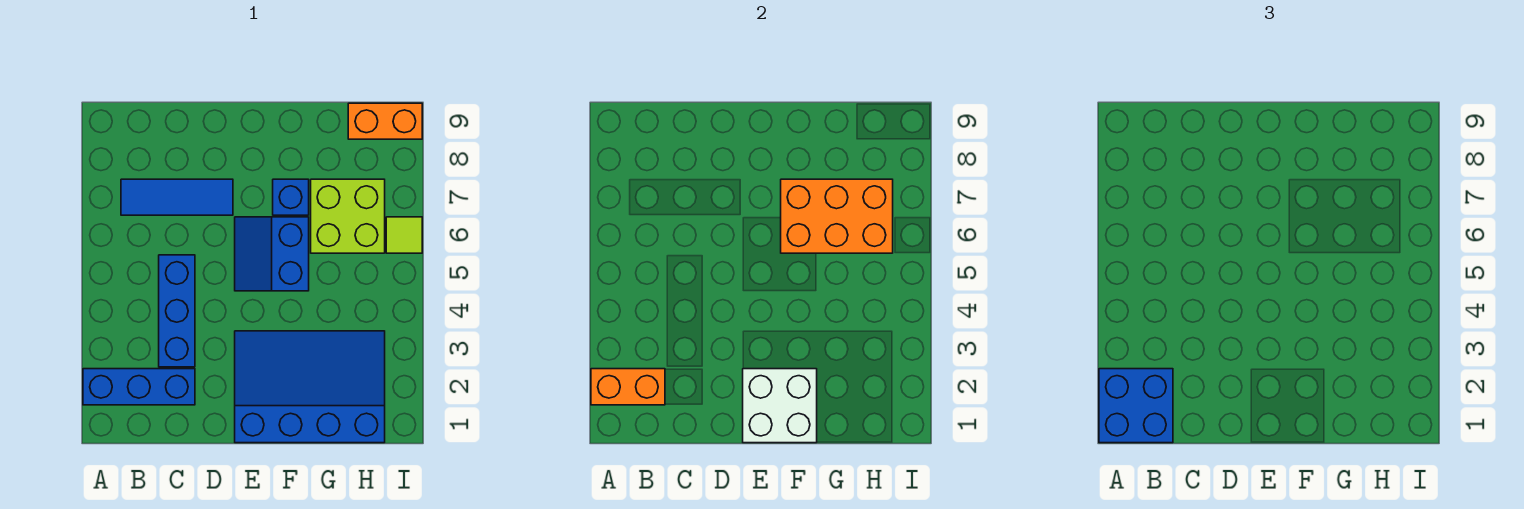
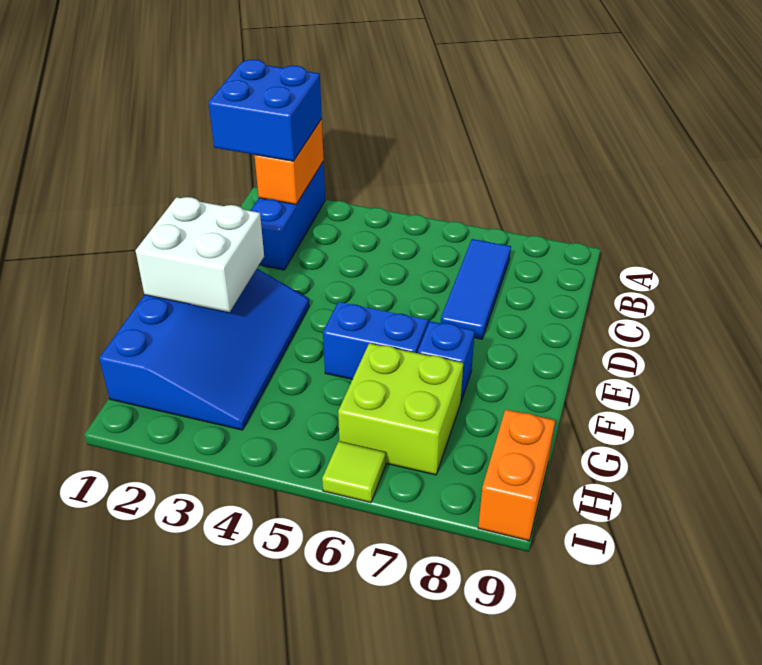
blue 1x3 brick [159,255,195,367] -> none
orange 2x3 brick [781,179,893,253] -> none

